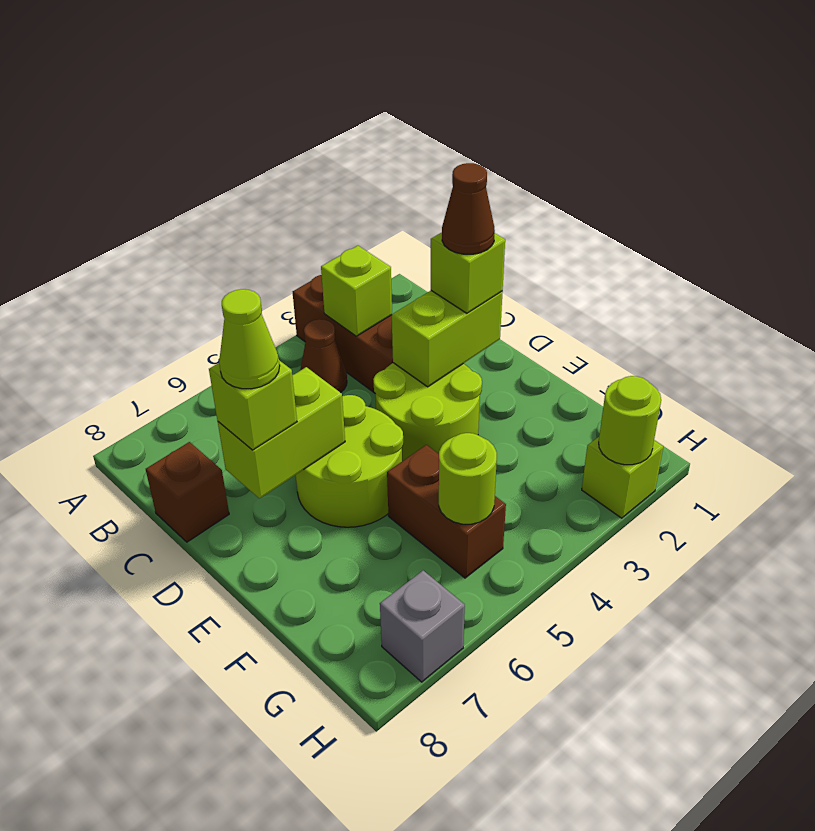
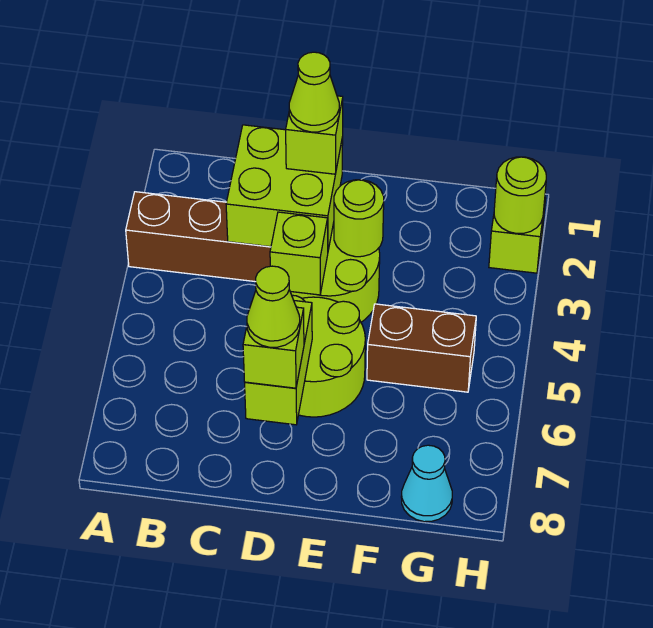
lime 1x1 brick [321,246,392,336] -> lime 1x1 brick moved to [270,212,328,295]
brown 1x1 cone [300,319,347,393] -> none
brown 1x1 brick [146,442,229,542] -> none
lime 1x2 brick [392,291,503,387] -> lime 2x2 brick [226,125,343,250]
brown 1x1 cone [442,163,495,254] -> lime 1x1 cone [289,52,339,132]
lime 1x1 round brick [439,433,497,524] -> lime 1x1 round brick moved to [334,180,384,257]
none -> cyan 1x1 cone [401,445,452,522]
grey 1x1 brick [380,571,465,682] -> none

